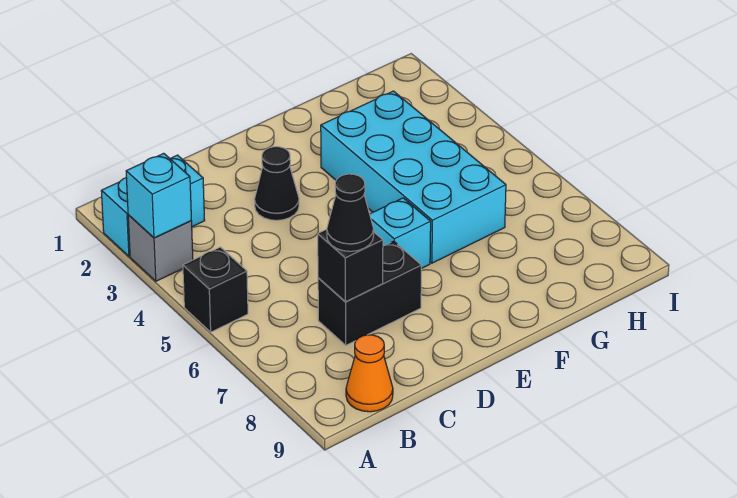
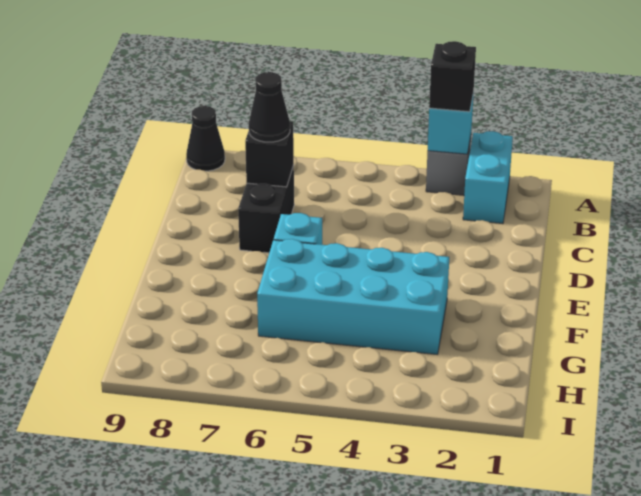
black 1x1 brick [183,247,248,332] -> black 1x1 brick moved to [429,41,476,112]
orange 1x1 cone [346,335,393,412] -> none
black 1x1 cone [255,147,299,220] -> black 1x1 cone moved to [186,106,225,171]

